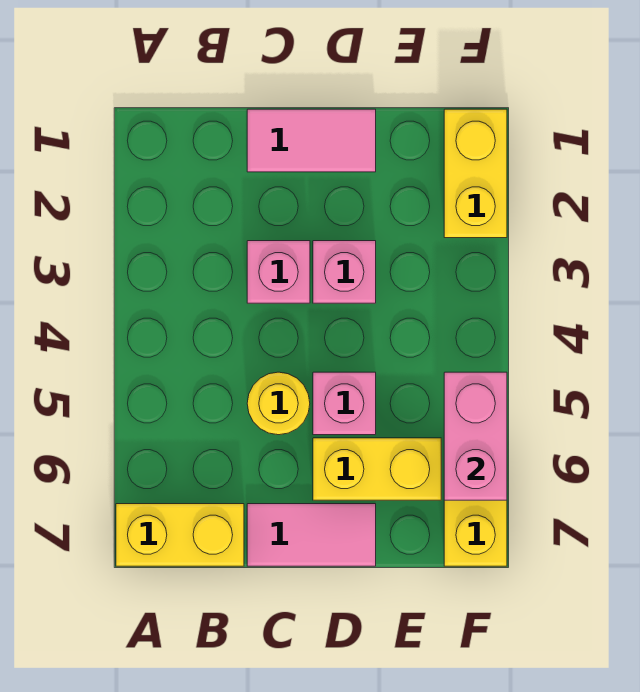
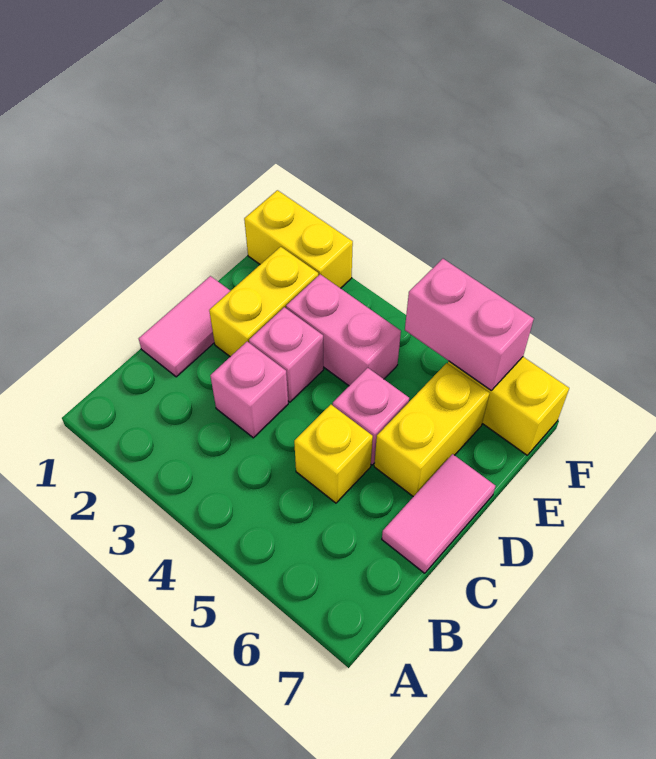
yellow 1x2 brick [116,504,244,566] -> yellow 1x2 brick moved to [209,247,318,357]
yellow 1x1 round brick [247,372,310,435] -> yellow 1x1 brick [294,405,373,503]
none -> pink 1x2 brick [286,274,401,386]

